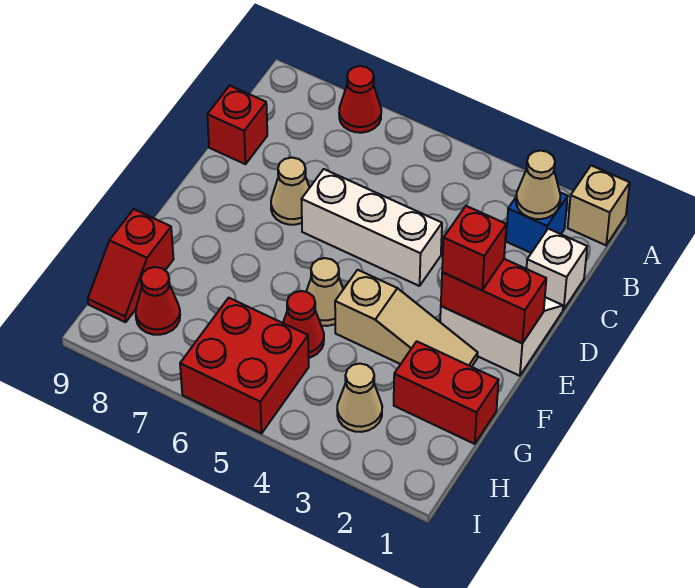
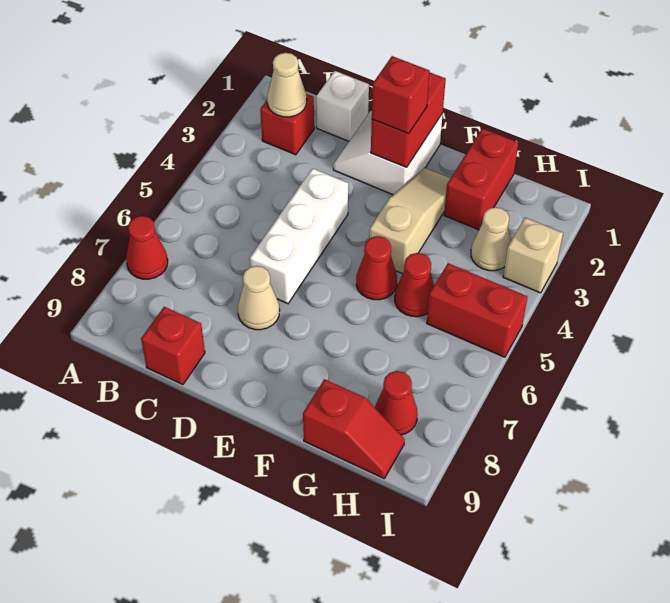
tan 1x1 brick [568,165,630,245] -> tan 1x1 brick moved to [503,218,563,293]
blue 1x1 brick [506,193,568,253] -> red 1x1 brick [260,94,314,155]
tan 1x1 cone [306,258,343,326] -> red 1x1 cone [356,236,397,300]
red 2x2 brick [180,298,309,433] -> red 1x2 brick [427,263,527,357]

